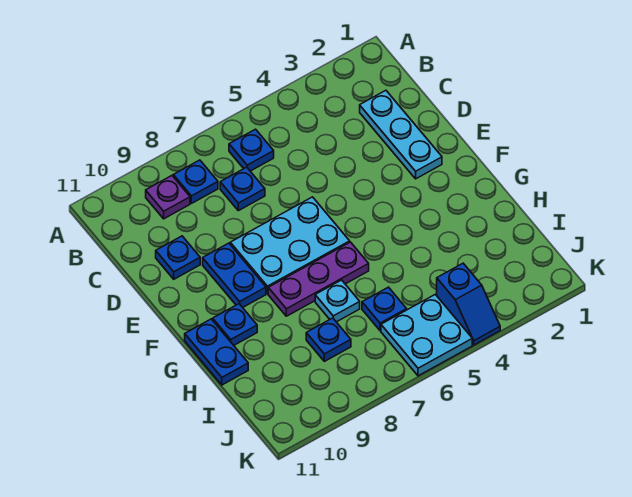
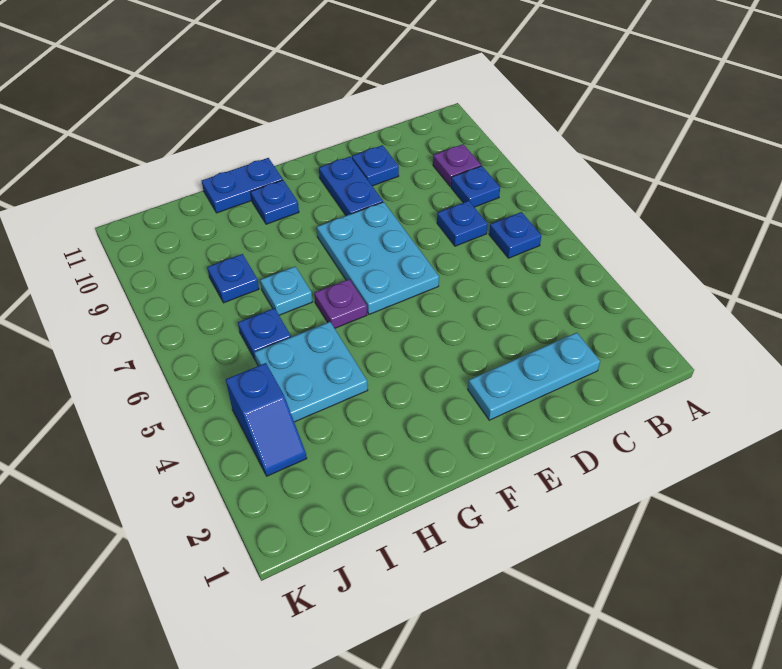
blue 1x2 plate [203,243,266,307] -> blue 1x2 plate turned to [319,157,383,216]
purple 1x3 plate [268,242,369,316] -> purple 1x1 plate [314,279,367,328]
blue 1x2 slope [437,263,500,345] -> blue 1x2 slope turned to [226,363,307,476]
cyan 2x2 plate [381,295,472,376] -> cyan 2x2 plate moved to [254,322,368,422]

